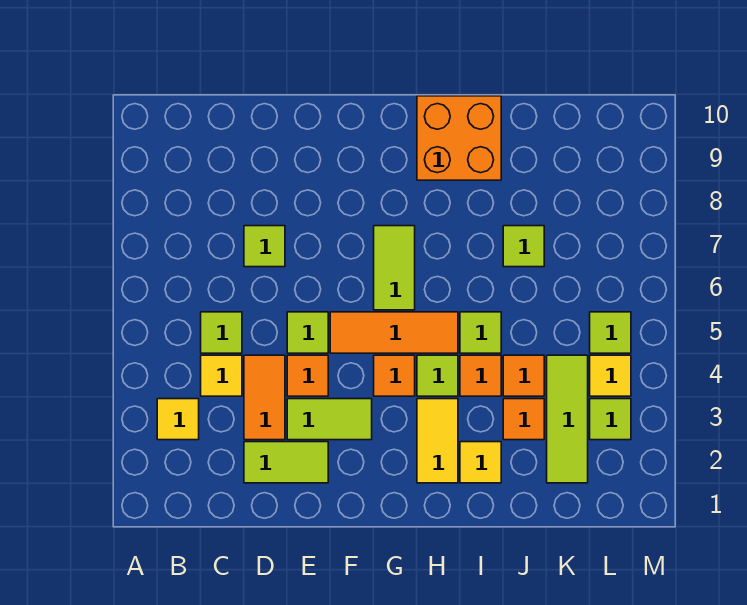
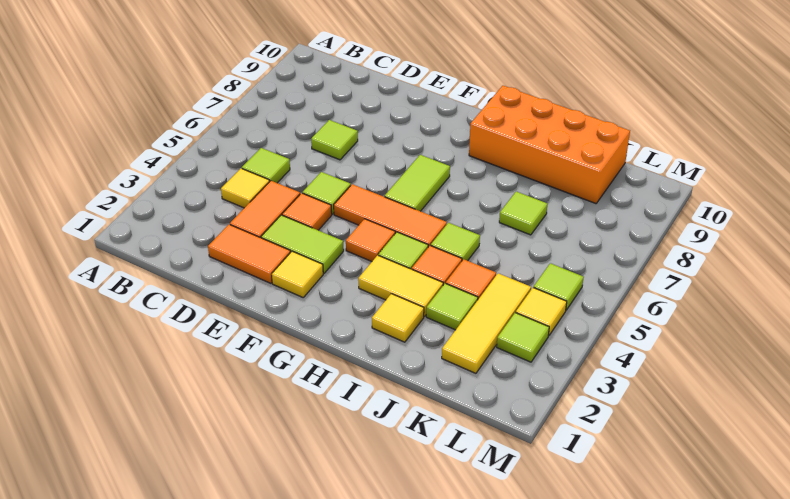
yellow 1x1 tile [157,399,199,440] -> yellow 1x1 tile moved to [272,251,323,297]
lime 1x2 tile [244,442,328,483] -> orange 1x2 tile [208,225,291,283]
yellow 1x2 tile [417,399,458,483] -> yellow 1x2 tile turned to [358,255,443,316]
orange 2x2 brick [417,96,501,180] -> orange 2x4 brick [469,86,630,204]
orange 1x1 tile [503,399,544,440] -> lime 1x1 tile [426,283,478,330]
lime 1x3 tile [547,355,588,483] -> yellow 1x3 tile [442,273,531,373]

